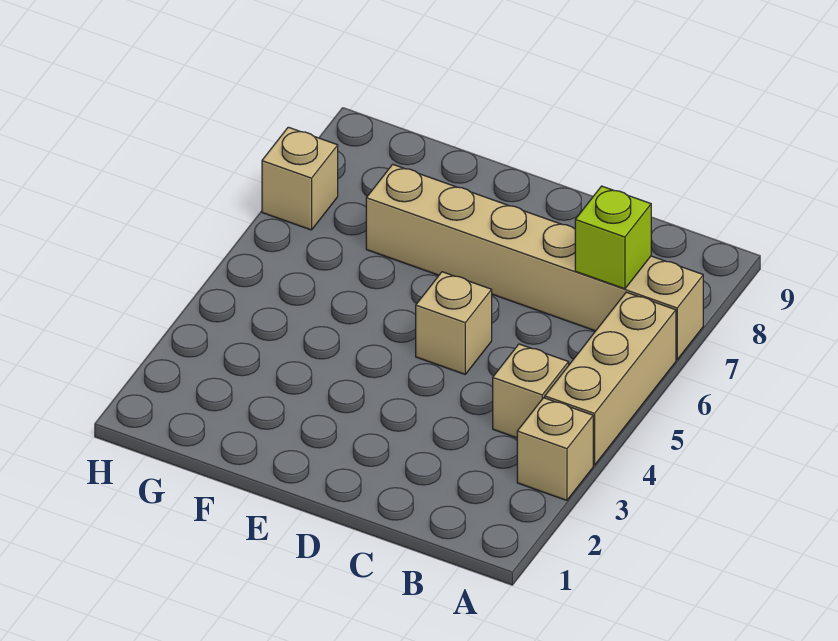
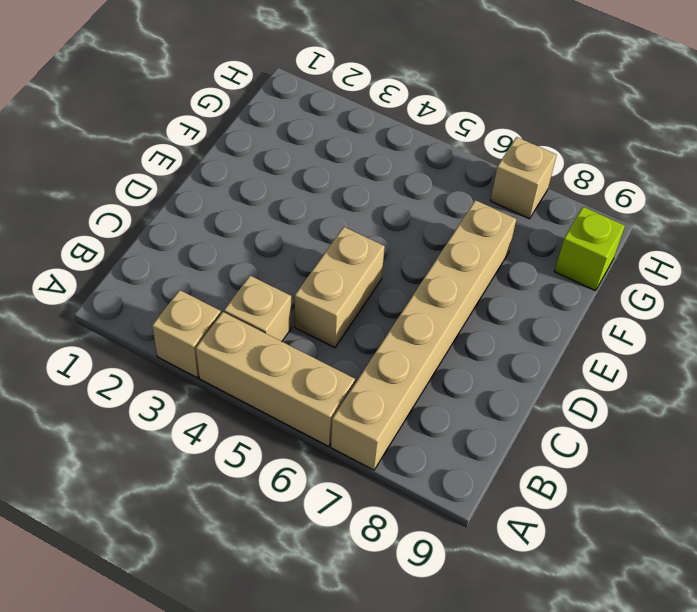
lime 1x1 brick [575,186,651,289] -> lime 1x1 brick moved to [555,207,625,291]
tan 1x1 brick [416,272,492,374] -> tan 1x2 brick [295,227,385,348]

